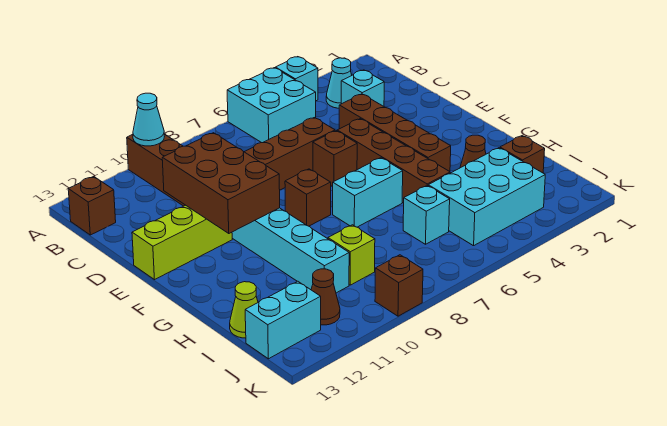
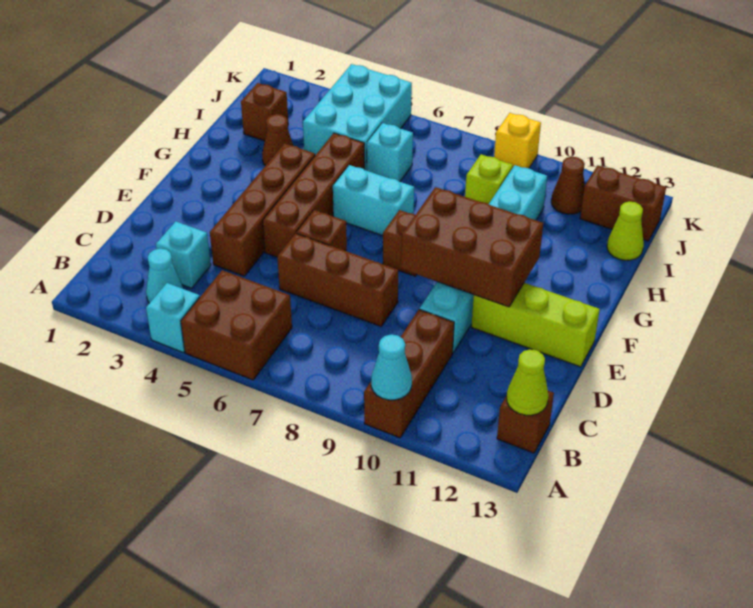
cyan 2x2 brick [227,68,316,143] -> brown 2x2 brick [181,270,292,380]
none -> lime 1x1 cone [507,349,548,415]
brown 2x3 brick [162,133,280,233] -> brown 2x3 brick turned to [401,187,543,307]
cyan 2x3 brick [428,148,545,246] -> cyan 2x3 brick turned to [303,64,412,171]
cyan 1x2 brick [245,281,321,359] -> brown 1x2 brick [580,165,666,241]
brown 1x1 brick [375,255,423,316] -> yellow 1x1 brick [494,113,541,168]

